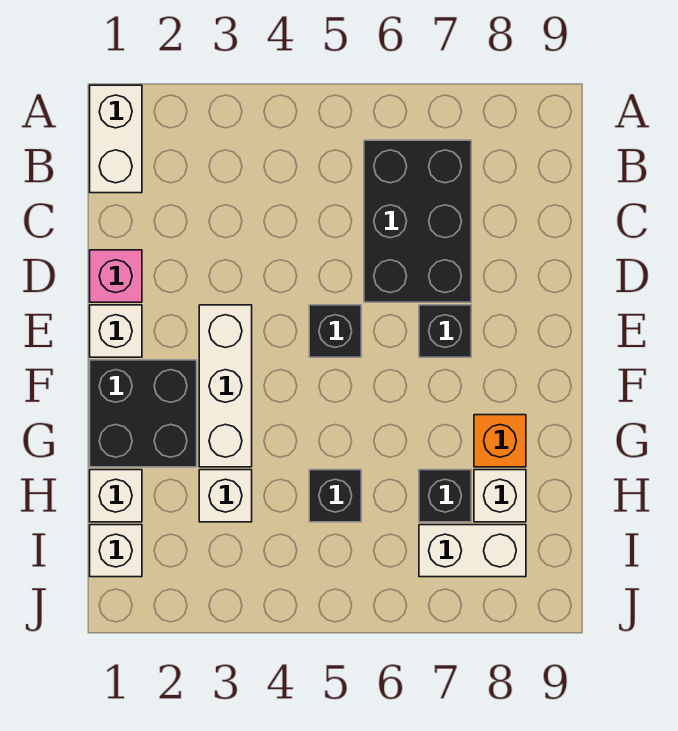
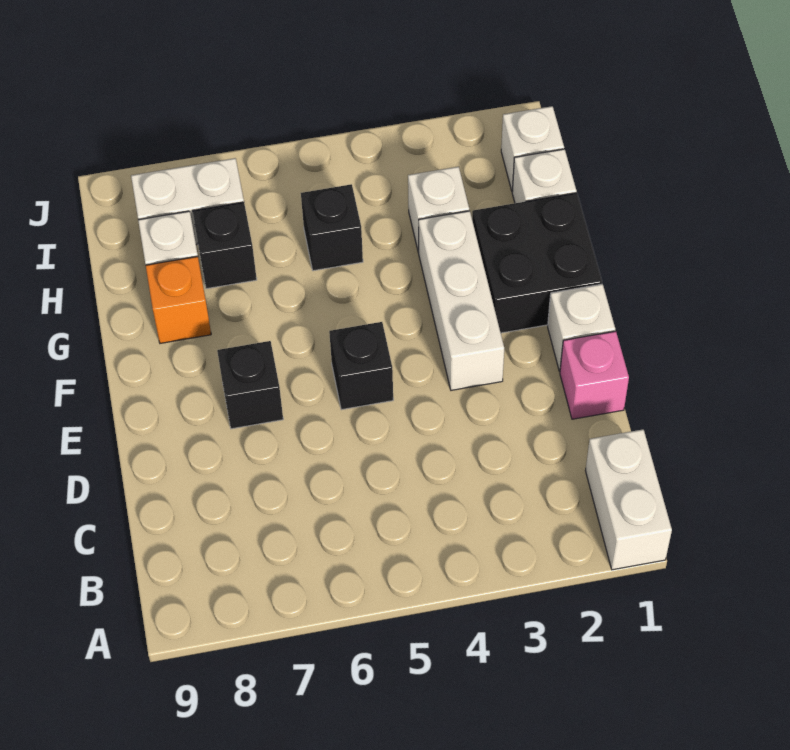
black 2x3 brick [364,140,471,302] -> none

